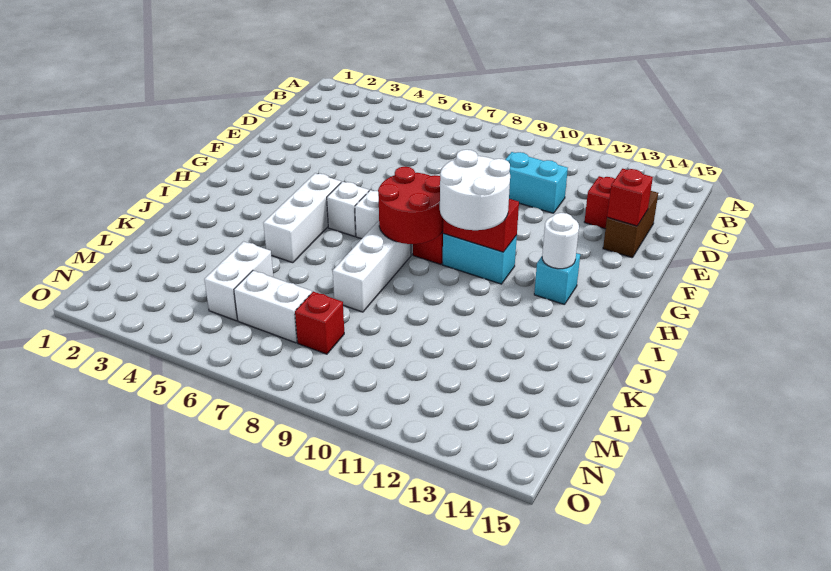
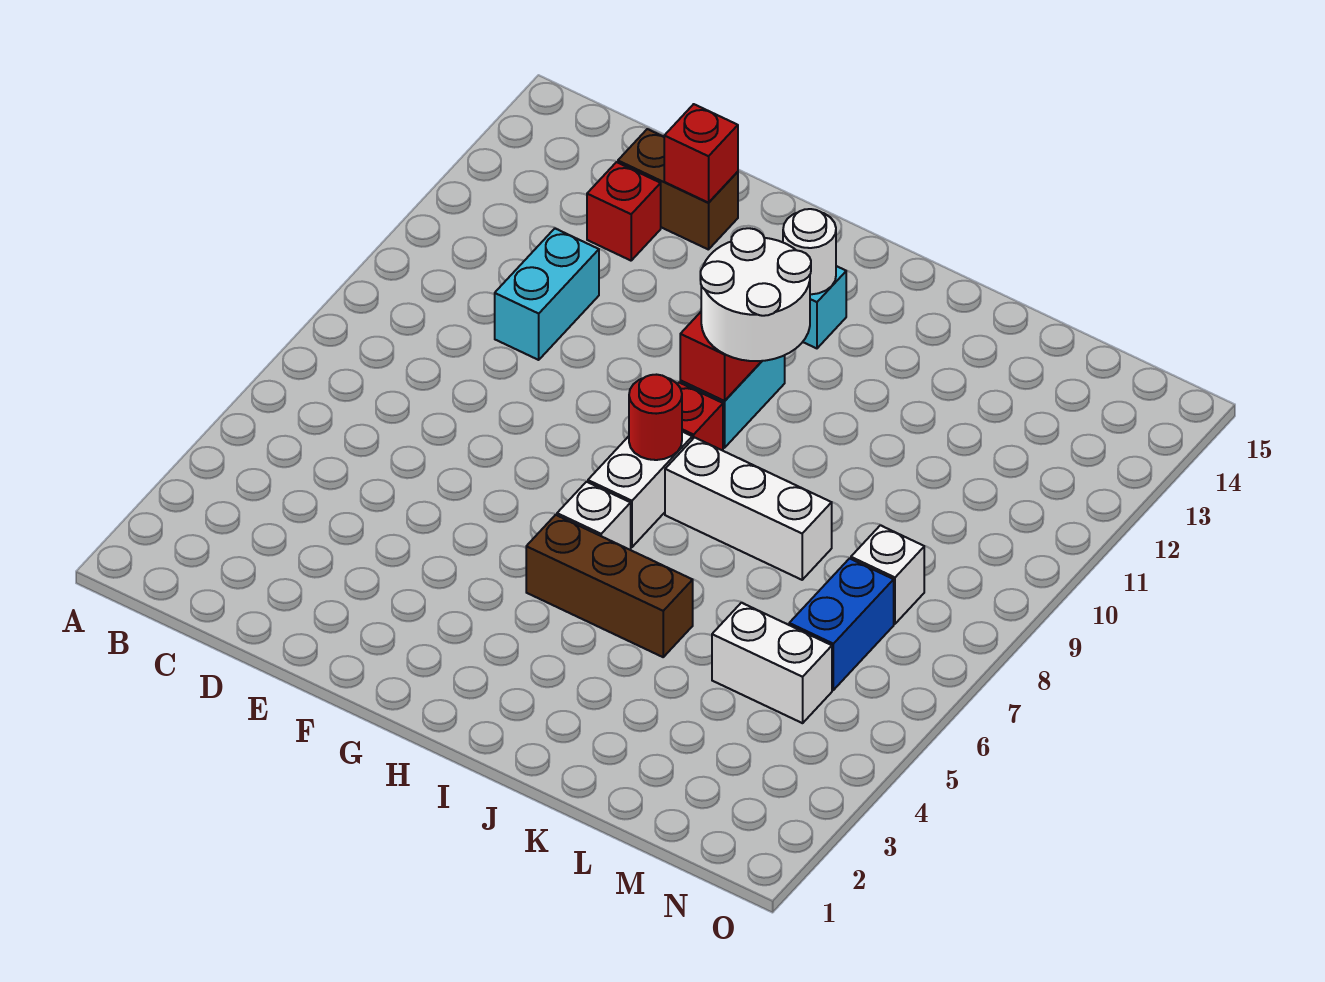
white 1x3 brick [263,173,341,263] -> brown 1x3 brick [526,515,693,657]
red 2x2 round brick [378,167,443,244] -> red 1x1 round brick [629,375,682,460]
white 1x2 brick [234,271,312,343] -> blue 1x2 brick [789,559,894,690]
red 1x1 brick [295,291,344,354] -> white 1x1 brick [851,525,924,624]

